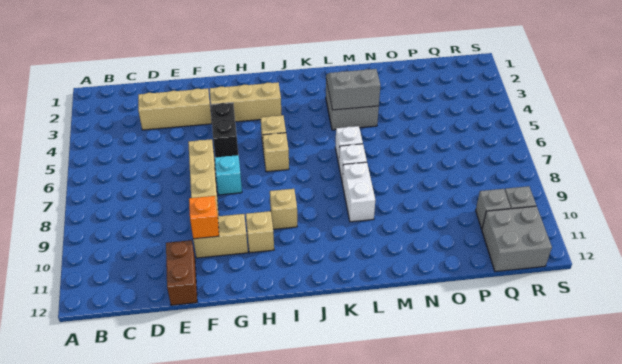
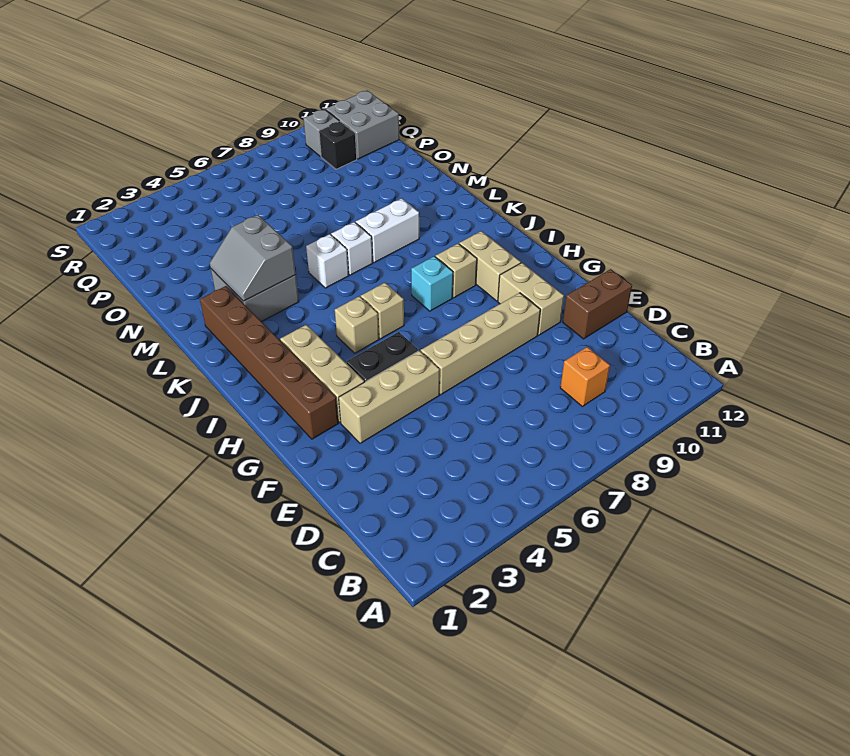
tan 1x3 brick [138,88,212,130] -> tan 1x3 brick turned to [339,351,440,443]
orange 1x1 brick [189,196,219,239] -> orange 1x1 brick moved to [560,347,610,406]
none -> brown 1x6 brick [200,286,339,439]
cyan 1x1 brick [215,155,242,195] -> cyan 1x1 brick moved to [411,256,453,311]
tan 1x1 brick [246,211,274,253] -> tan 1x2 brick [459,231,521,301]
grey 1x1 brick [476,189,510,229] -> black 1x1 brick [319,121,357,169]

